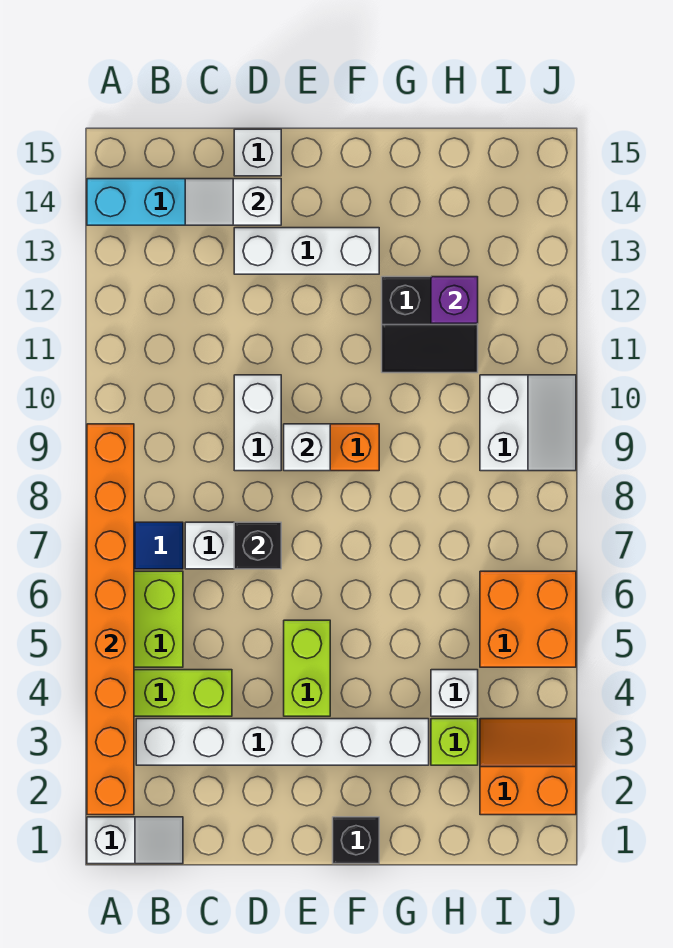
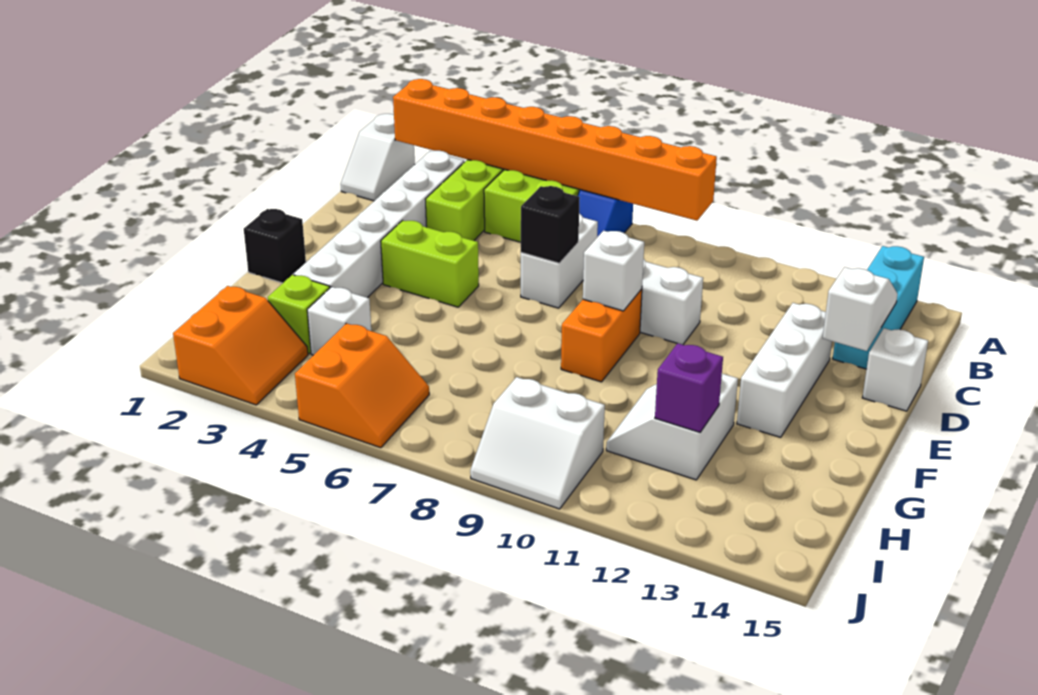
black 2x2 slope [382,277,478,373] -> white 2x2 slope [606,374,738,480]
orange 2x2 brick [480,571,576,667] -> orange 2x2 slope [295,323,429,448]

